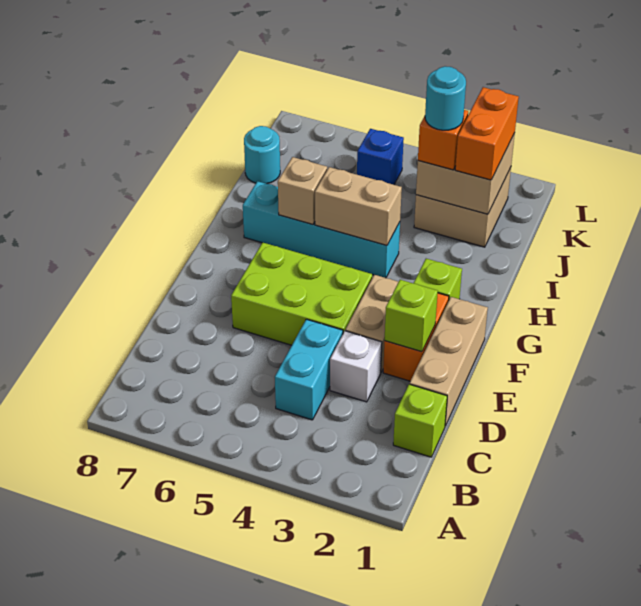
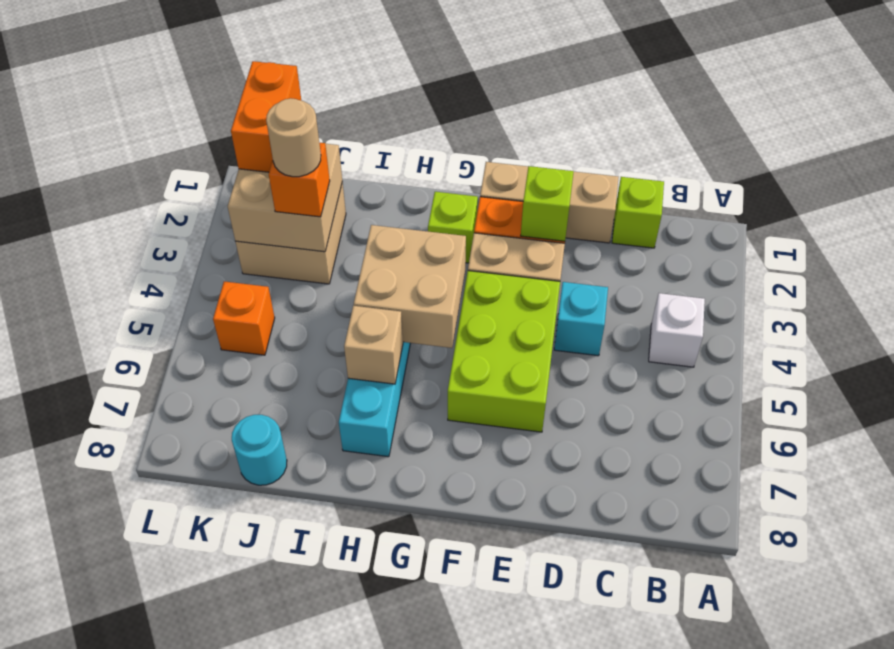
cyan 1x2 brick [275,319,343,420] -> cyan 1x1 brick [554,282,608,356]
white 1x1 brick [330,331,382,402] -> white 1x1 brick moved to [649,293,705,367]
tan 1x2 brick [315,167,402,246] -> tan 2x2 brick [354,225,466,348]
orange 1x2 brick [455,87,519,180] -> orange 1x2 brick turned to [231,61,301,172]
cyan 1x1 round brick [425,66,466,130] -> tan 1x1 round brick [266,98,321,177]
blue 1x1 brick [357,129,404,185] -> orange 1x1 brick [213,281,275,355]

